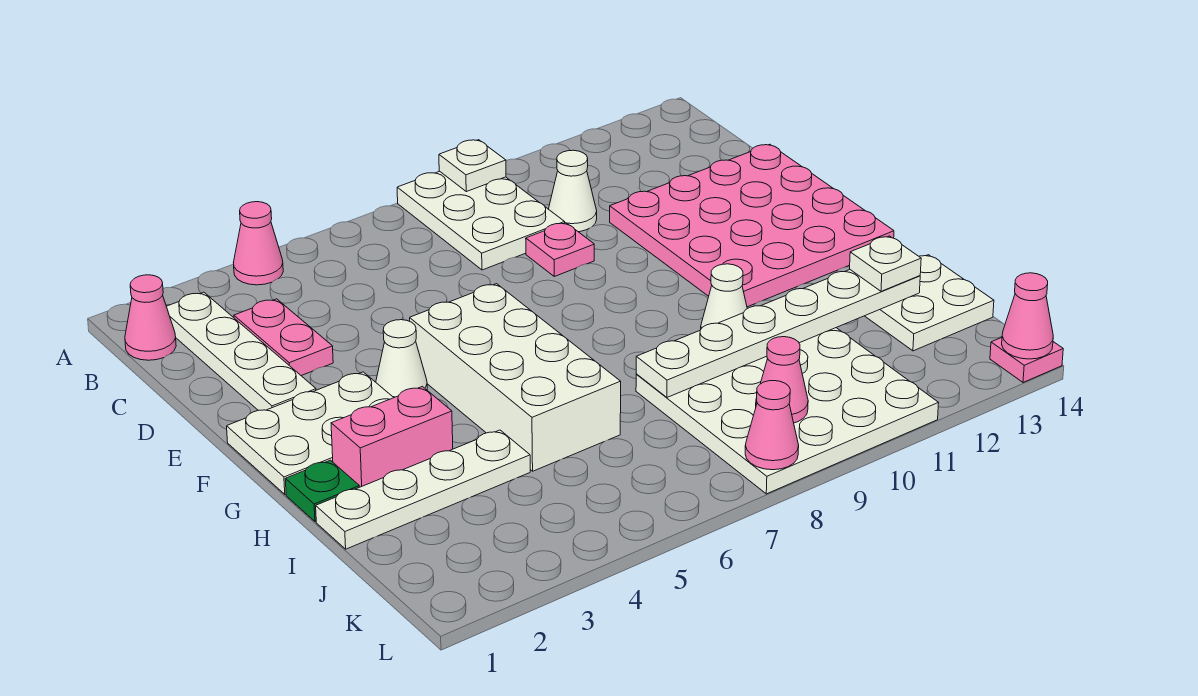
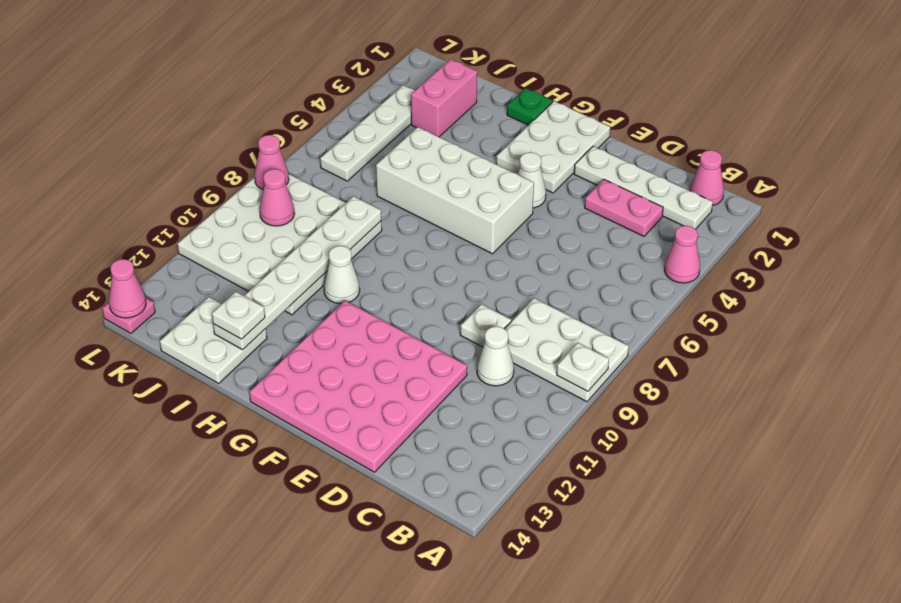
pink 1x1 plate [526,223,594,276] -> white 1x1 plate [460,304,511,347]
pink 1x2 brick [331,386,453,487] -> pink 1x2 brick moved to [411,59,477,137]
white 1x4 plate [316,430,530,549] -> white 1x4 plate moved to [320,85,415,181]

